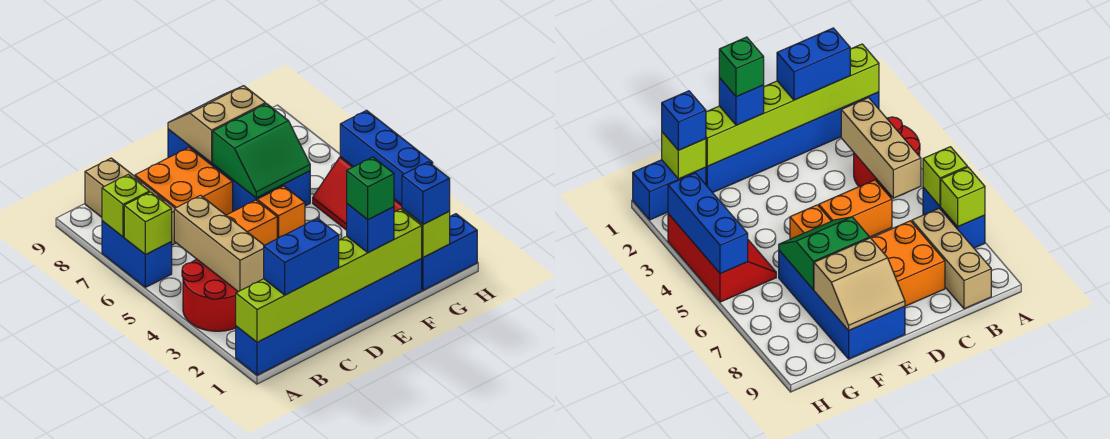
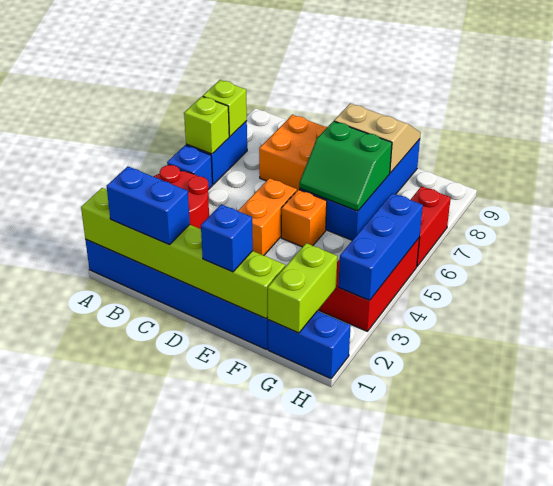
tan 1x3 brick [174,195,264,292] -> none
tan 1x3 brick [85,158,176,245] -> none
orange 1x2 brick [226,200,277,245] -> orange 1x2 brick turned to [238,178,297,256]
green 1x1 brick [347,157,394,220] -> none
lime 1x1 brick [402,208,450,258] -> lime 1x2 brick [267,243,337,333]
blue 1x1 brick [402,162,450,225] -> blue 1x1 brick moved to [167,145,213,190]
none -> red 1x2 brick [411,186,451,266]

